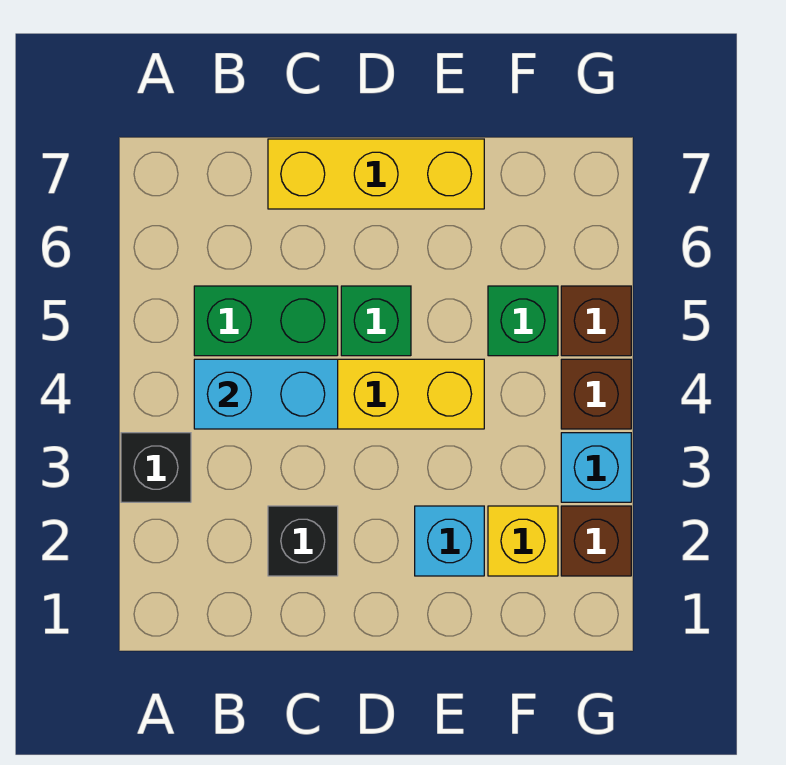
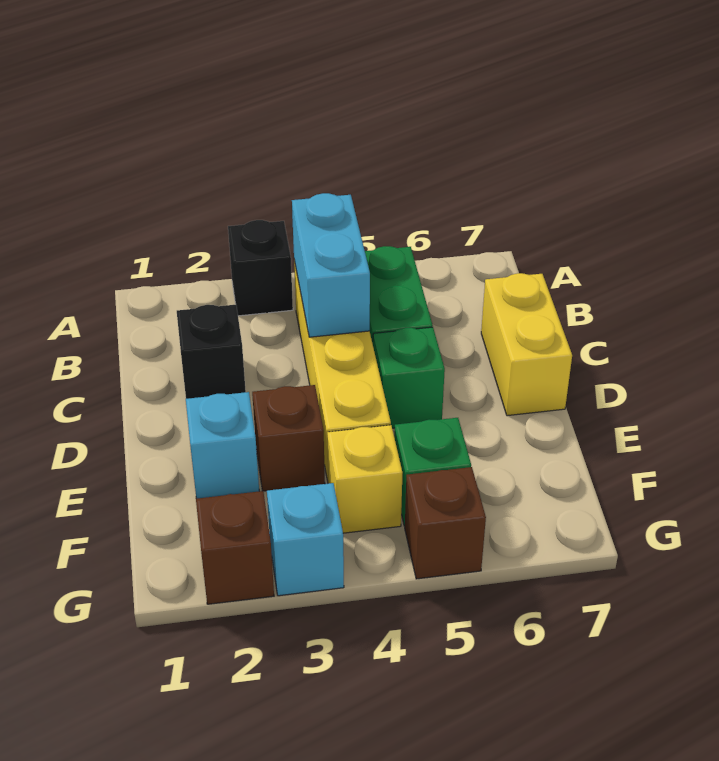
yellow 1x3 brick [268,139,484,209] -> yellow 1x2 brick [481,273,572,416]
yellow 1x1 brick [488,506,558,576] -> yellow 1x1 brick moved to [327,425,402,533]
brown 1x1 brick [561,359,631,429] -> brown 1x1 brick moved to [252,385,325,491]

